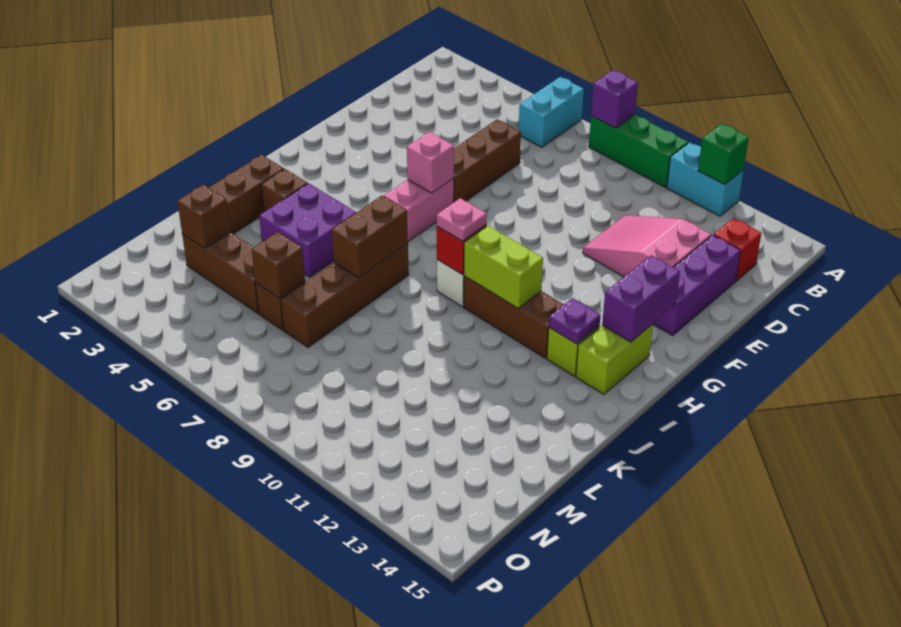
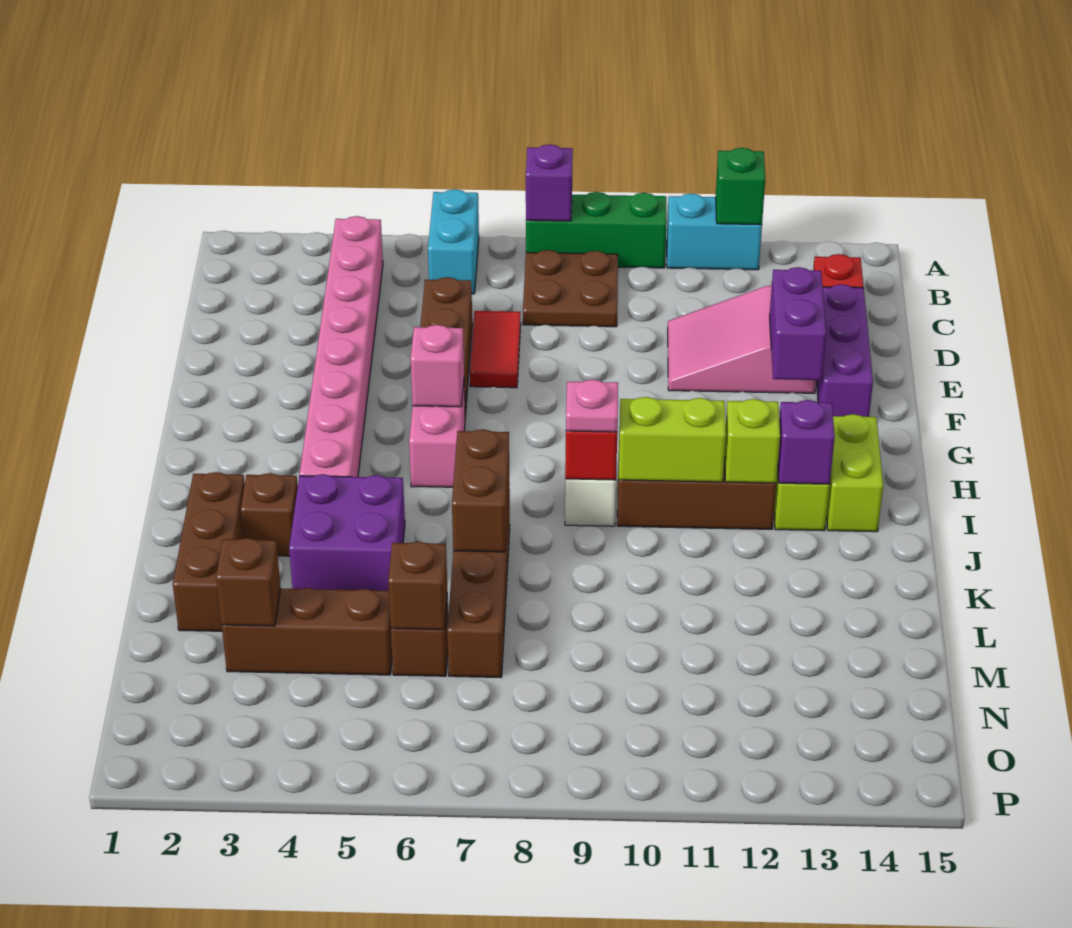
none -> pink 1x8 brick [300,216,383,477]
none -> brown 2x2 plate [523,250,618,327]
none -> red 1x2 tile [470,311,521,388]
purple 1x2 brick [602,255,680,342] -> purple 1x2 brick moved to [770,267,826,380]
none -> lime 1x1 brick [725,399,780,483]
purple 1x1 plate [549,298,600,344] -> purple 1x1 brick [778,400,835,484]

